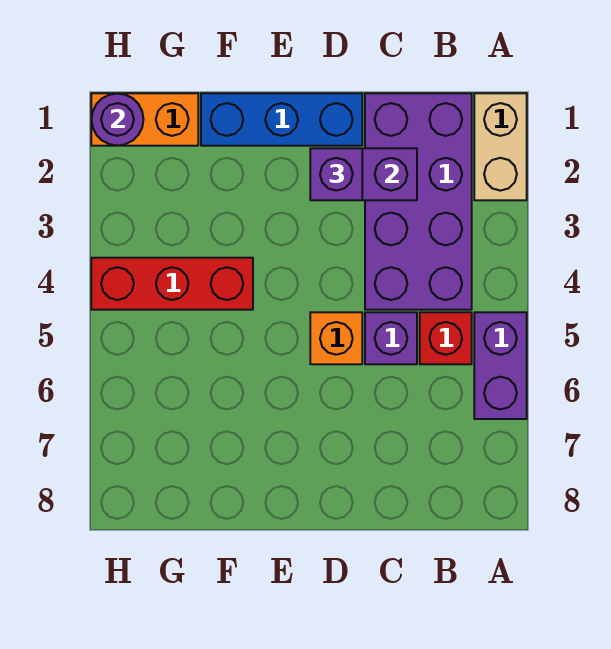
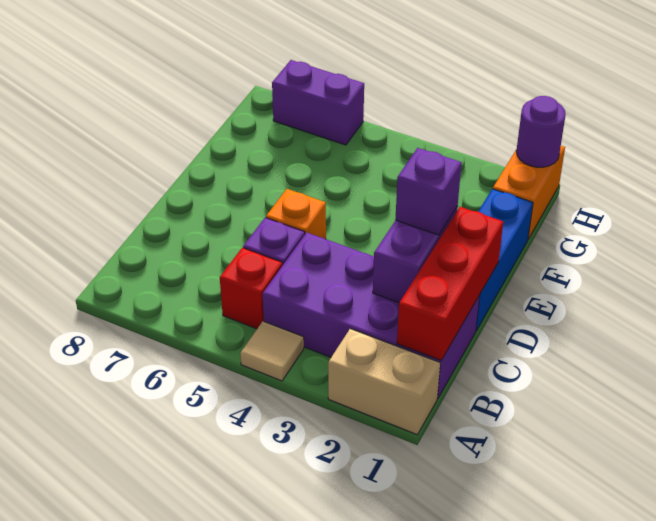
none -> tan 1x1 tile [240,321,304,381]
purple 1x2 brick [474,312,527,419] -> purple 1x2 brick moved to [272,60,364,145]
red 1x3 brick [91,258,253,310] -> red 1x3 brick moved to [397,207,503,360]

